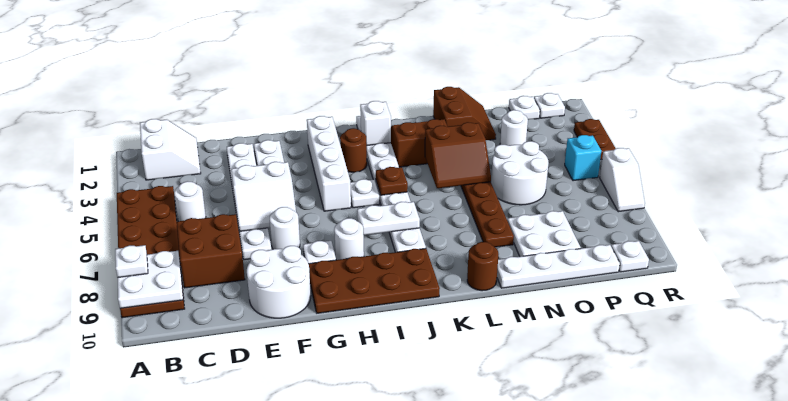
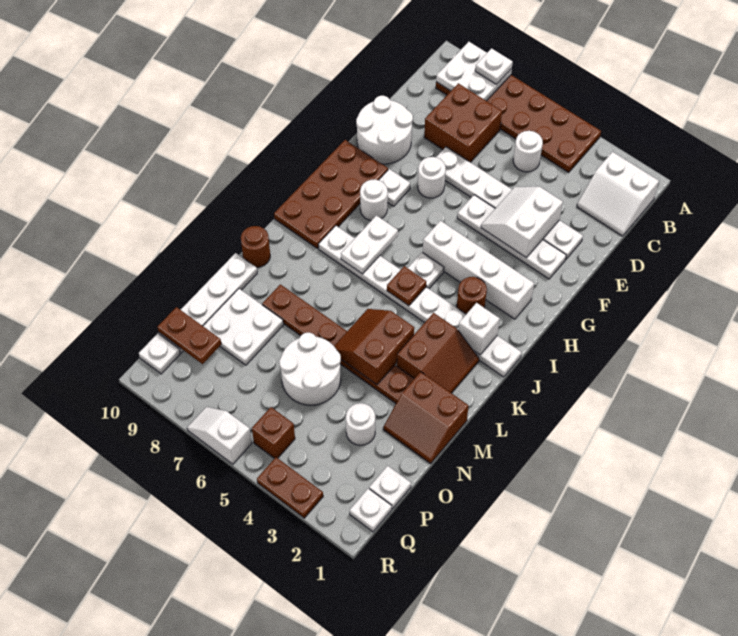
white 2x2 slope [231,162,296,231] -> white 2x2 slope moved to [481,187,563,258]
none -> brown 1x2 plate [157,307,221,364]
cyan 1x1 brick [565,135,601,181] -> brown 1x1 brick [252,407,295,459]

